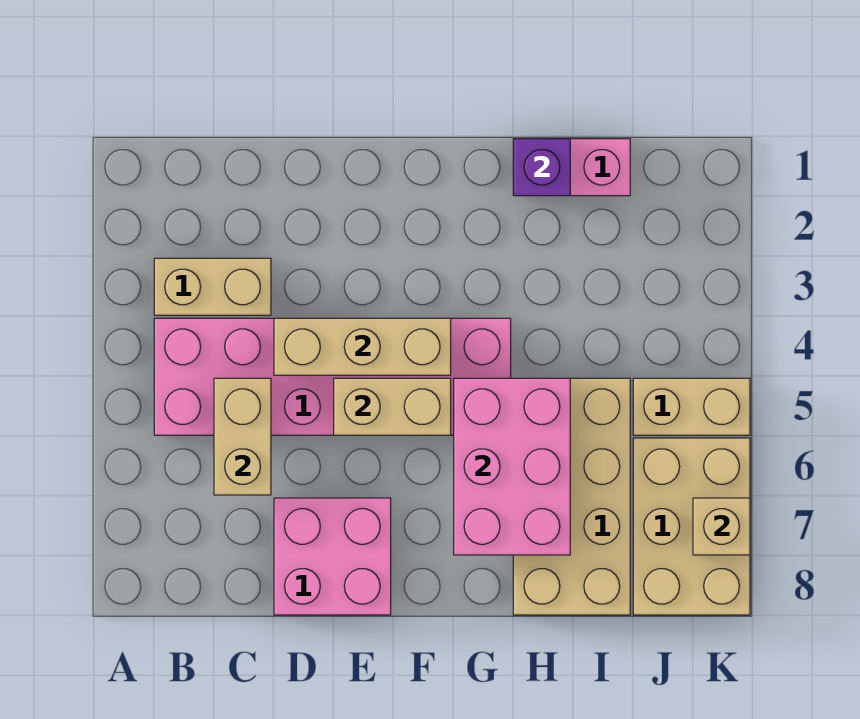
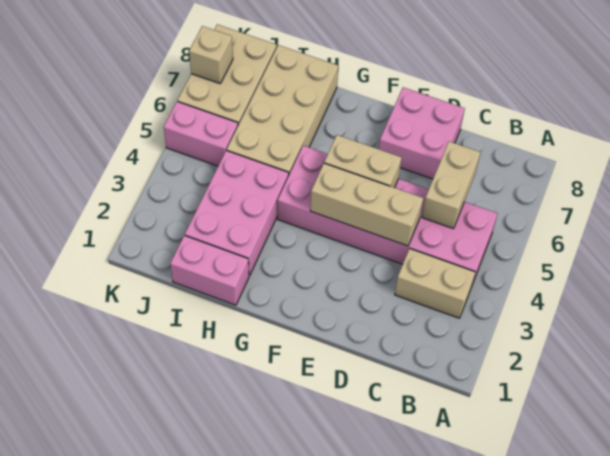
pink 2x3 brick [454,378,570,555] -> pink 2x3 brick moved to [185,150,289,276]
purple 1x1 brick [513,139,570,196] -> none
tan 1x2 brick [633,378,750,435] -> pink 1x2 brick [164,101,238,166]

